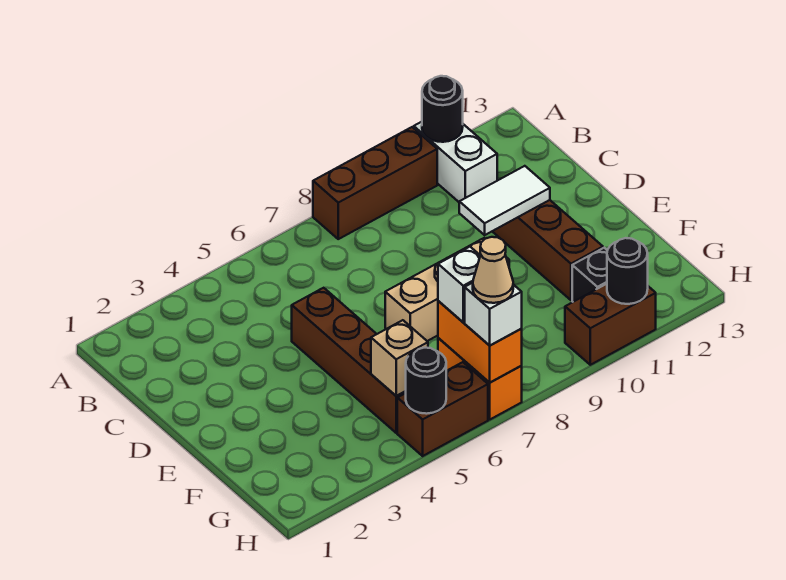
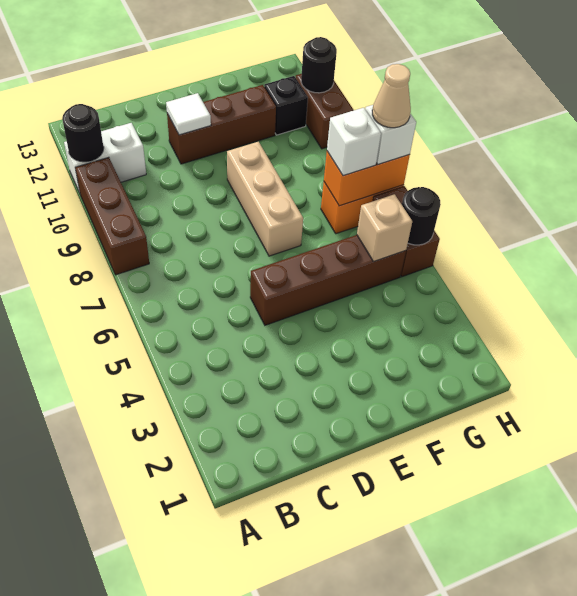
white 1x2 tile [459,166,550,235] -> white 1x1 tile [166,93,211,135]

